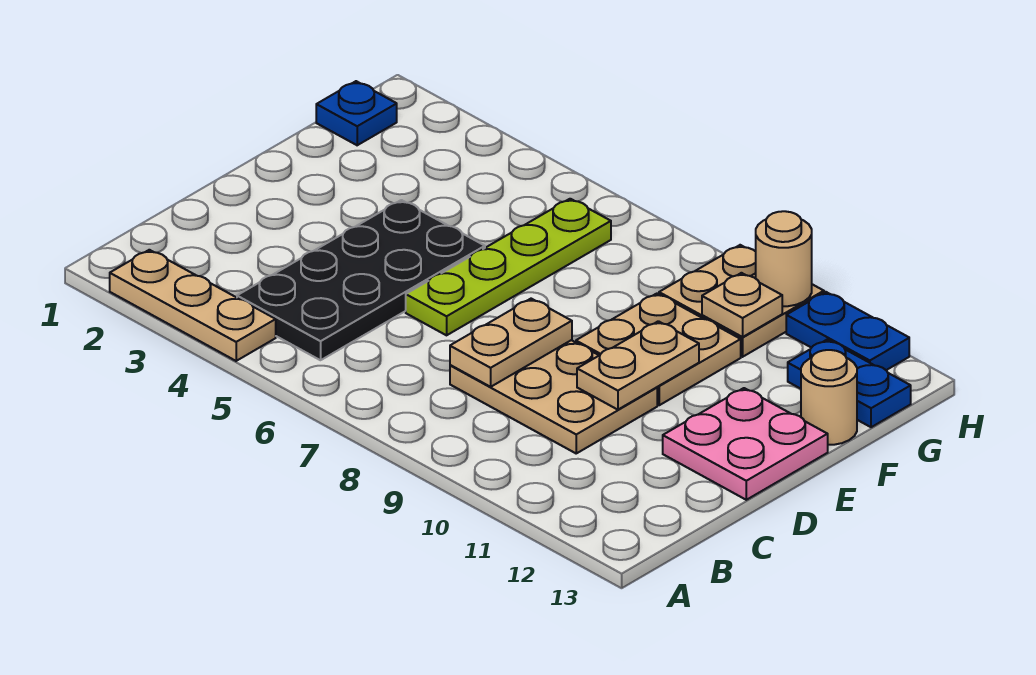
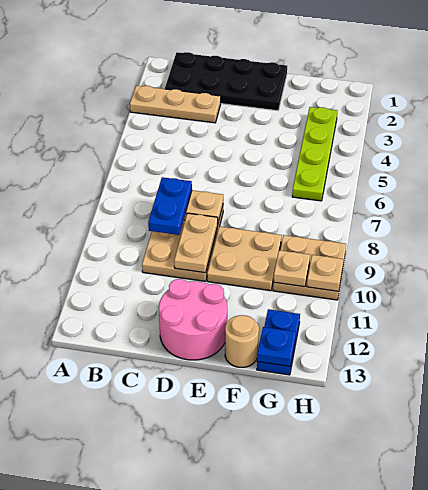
tan 1x3 plate [110,250,276,361] -> tan 1x3 plate turned to [130,86,221,123]
black 2x4 plate [237,200,485,360] -> black 2x4 plate moved to [165,52,287,111]
lime 1x4 plate [406,199,611,335] -> lime 1x4 plate turned to [292,107,337,201]
tan 1x2 plate [577,321,699,410] -> tan 1x2 plate turned to [174,213,218,273]
pink 2x2 plate [663,388,828,500] -> pink 2x2 round brick [159,279,227,360]
blue 1x1 plate [316,81,397,145] -> blue 1x1 plate moved to [257,327,296,366]
tan 1x1 round brick [756,211,812,306] -> tan 1x1 plate [307,255,343,291]
blue 1x2 plate [786,292,909,370] -> blue 1x2 plate moved to [148,177,192,235]

